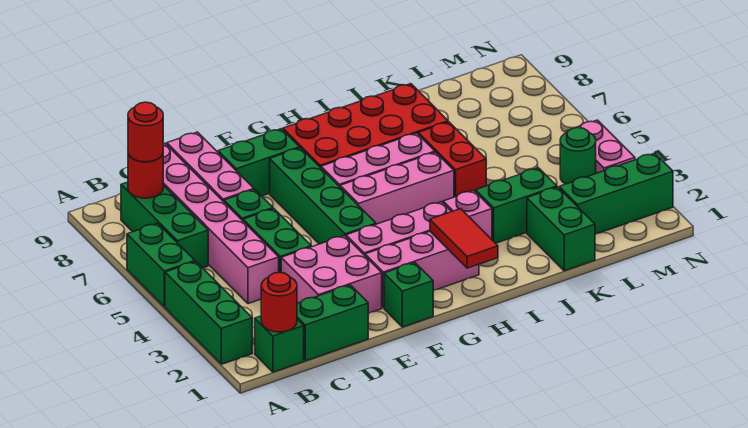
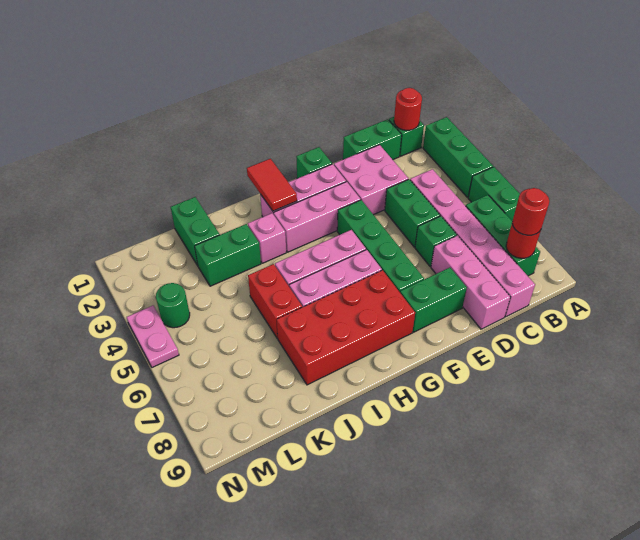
green 1x3 brick [559,153,673,234] -> none

